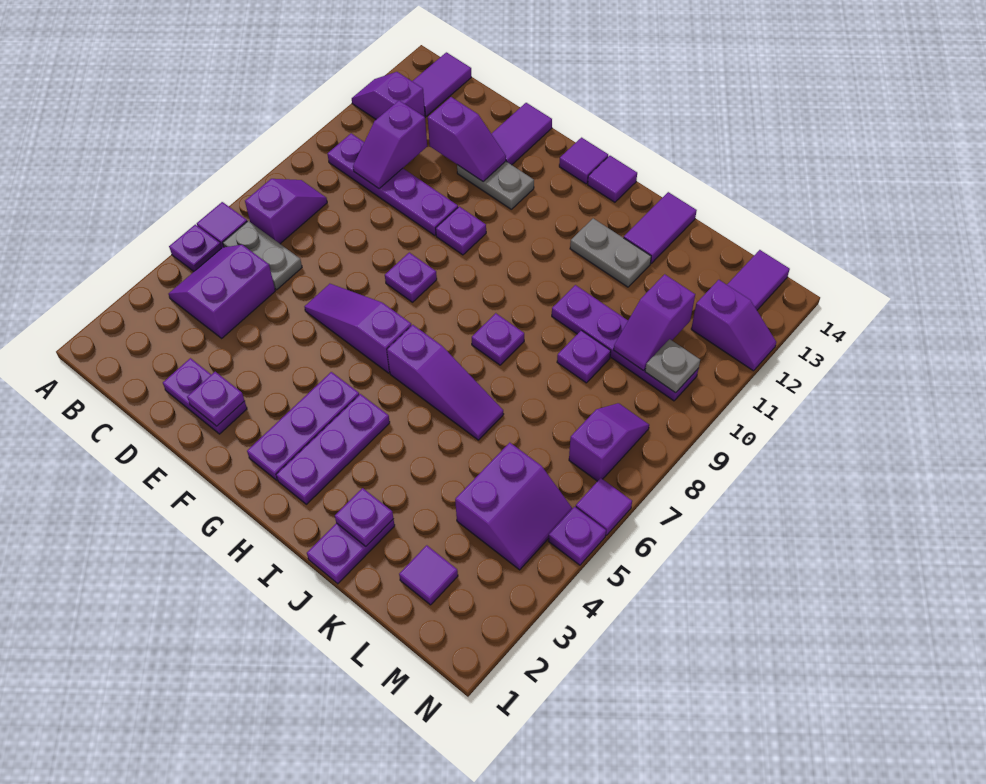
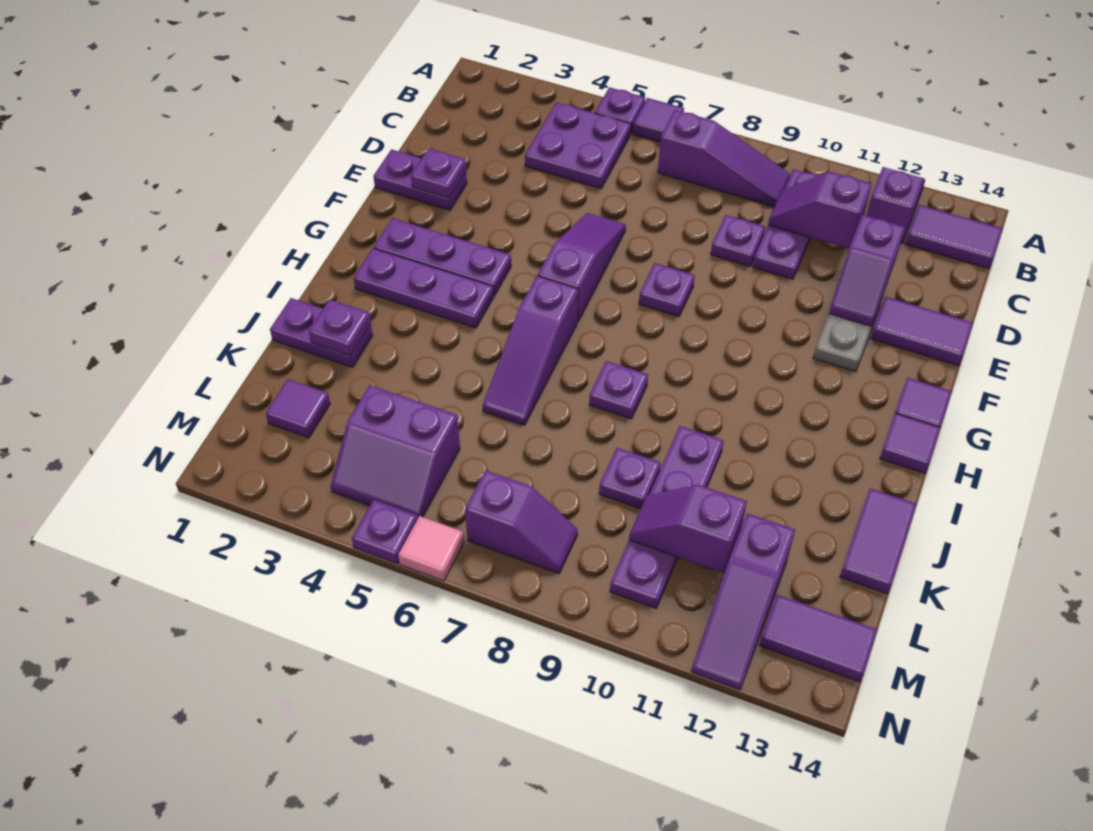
purple 2x2 slope [169,245,275,338] -> purple 2x2 plate [525,102,631,189]
grey 1x2 plate [223,221,302,290] -> none
purple 1x2 slope [245,179,327,244] -> purple 1x3 slope [658,110,790,207]
purple 1x4 plate [328,133,458,236] -> purple 1x3 plate [753,169,817,279]
purple 1x2 plate [163,358,247,434] -> purple 1x2 plate turned to [373,149,467,210]
purple 1x1 plate [436,207,486,255] -> purple 1x1 plate moved to [711,215,765,267]
grey 1x2 plate [570,218,651,287] -> none
purple 1x2 tile [624,192,697,263] -> purple 1x2 tile turned to [840,489,916,594]
grey 1x1 plate [645,339,700,393] -> none
purple 1x2 slope [691,280,776,371] -> purple 1x3 slope [691,513,795,690]
purple 1x1 tile [576,478,632,536] -> pink 1x1 tile [398,516,464,581]

